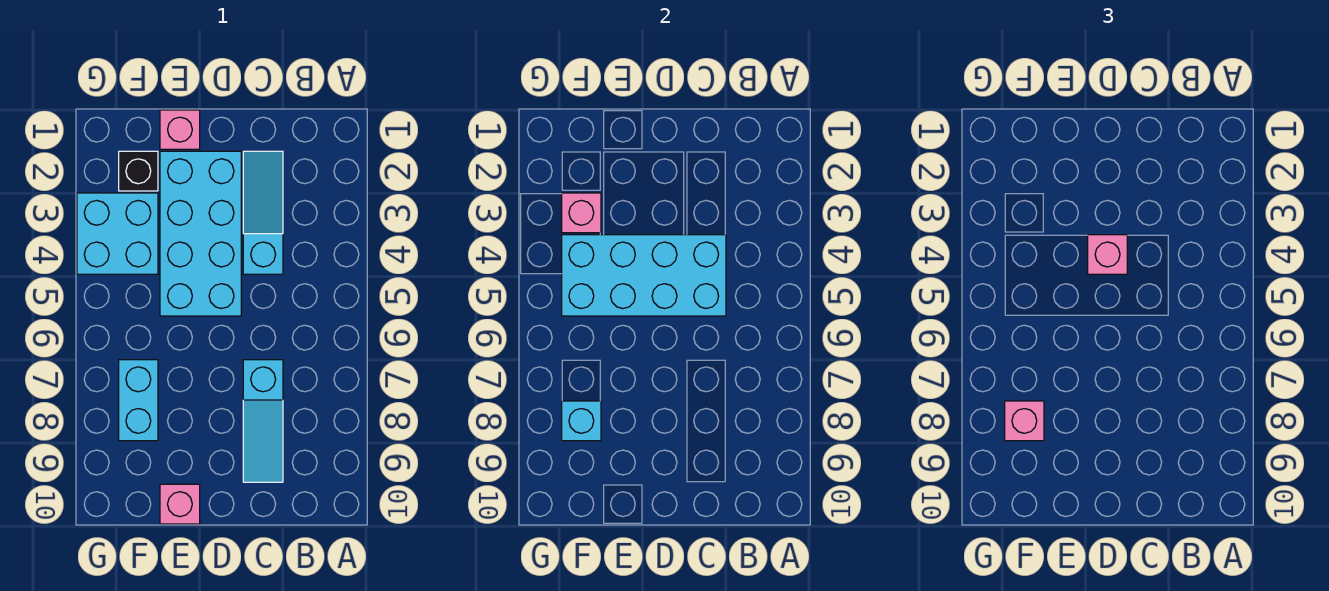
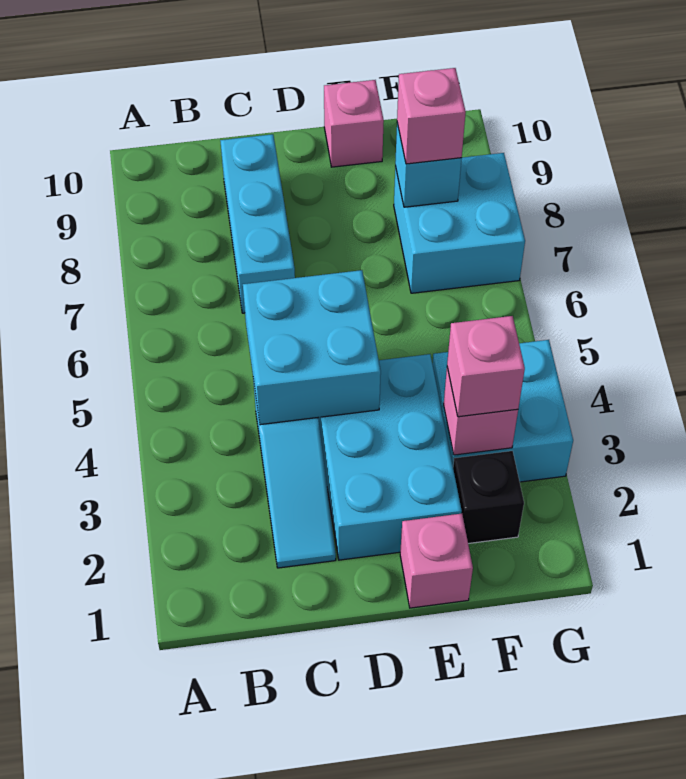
cyan 2x4 brick [562,235,726,316] -> cyan 2x2 brick [243,270,381,425]
cyan 1x3 slope [243,360,283,482] -> cyan 1x3 brick [220,134,295,313]
cyan 2x4 brick [160,151,241,316] -> cyan 2x3 brick [318,354,462,560]
pink 1x1 brick [1088,235,1127,274] -> pink 1x1 brick moved to [447,316,525,417]
cyan 1x2 brick [119,360,158,441] -> cyan 2x2 brick [394,153,525,293]

